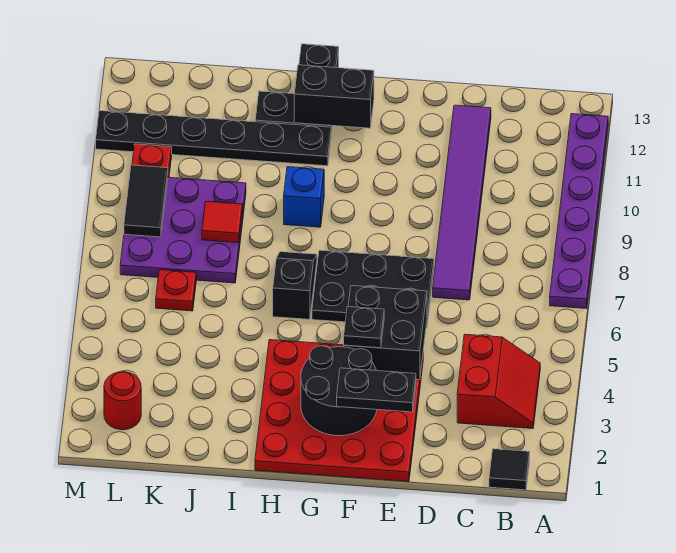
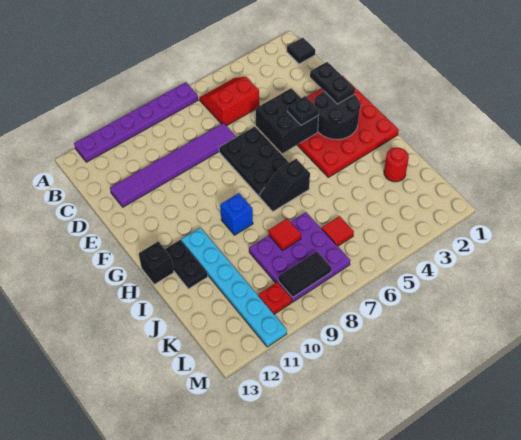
red 2x2 slope [457,334,540,429] -> red 2x2 slope moved to [199,77,259,126]
black 1x2 brick [294,65,374,128] -> none
black 1x6 plate [96,110,331,166] -> cyan 1x6 plate [181,228,287,347]
red 1x1 plate [156,270,196,311] -> red 1x1 tile [322,216,354,246]
red 1x1 round brick [104,372,141,430] -> red 1x1 round brick moved to [384,148,409,182]

